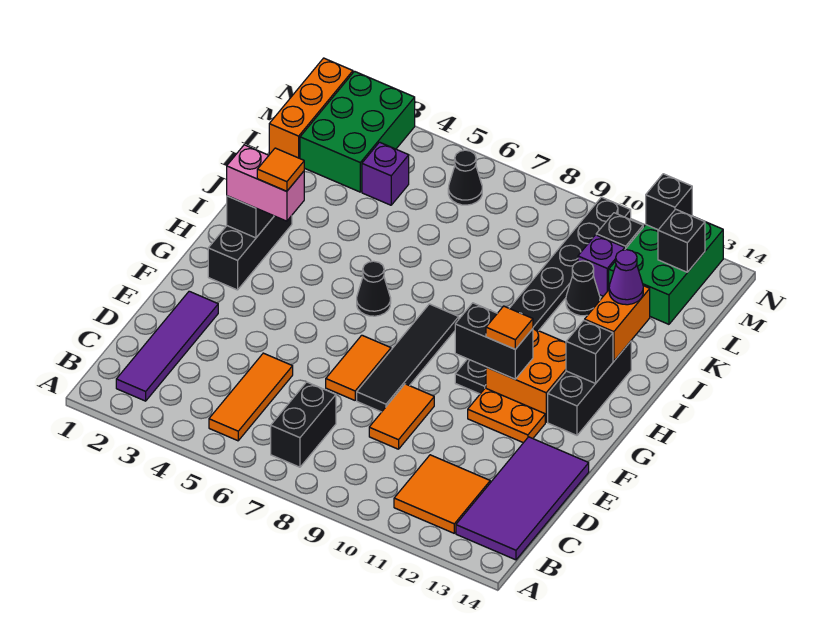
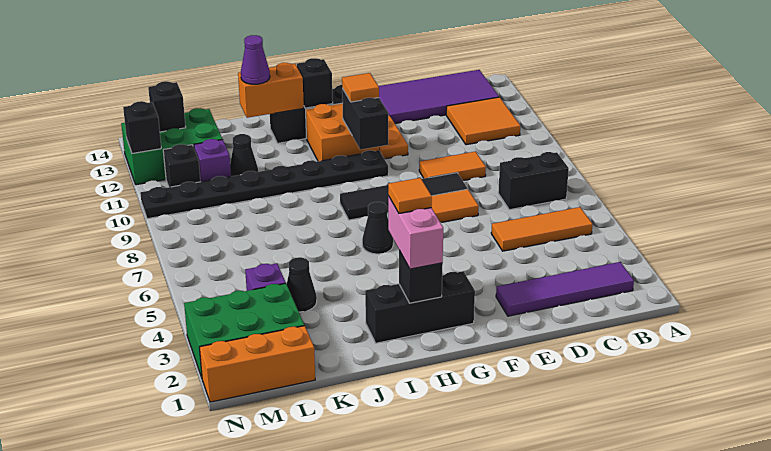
black 1x1 cone [448,150,482,205] -> black 1x1 cone moved to [287,257,317,312]

